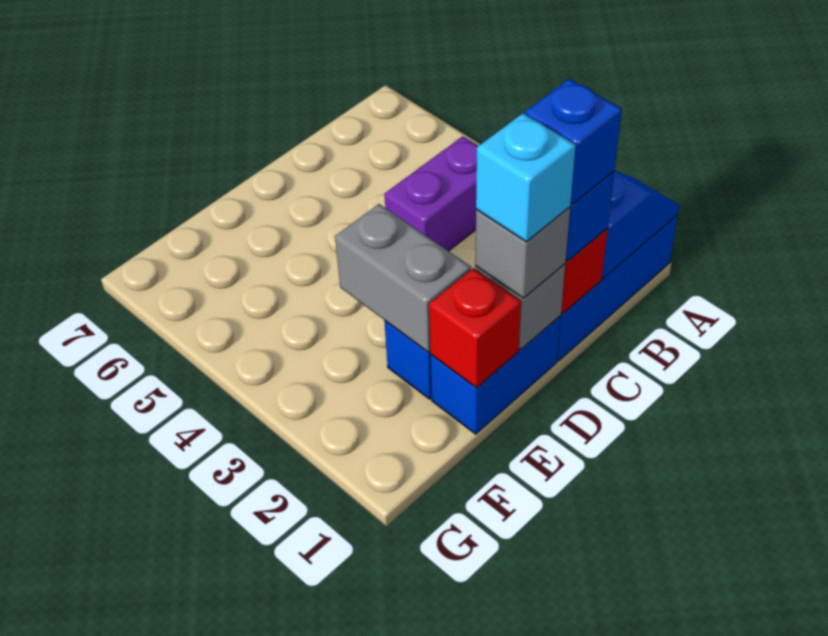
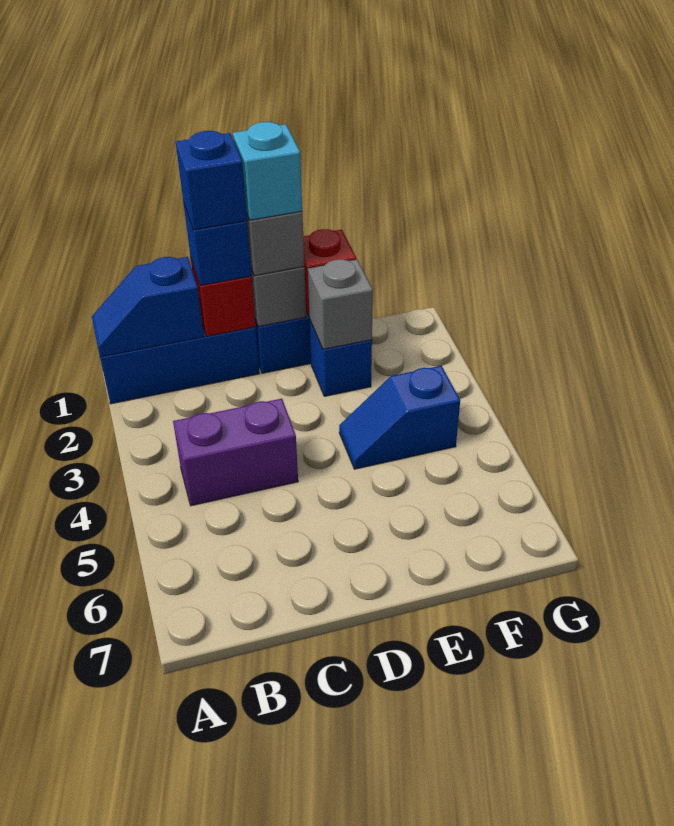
grey 1x2 brick [335,204,471,352] -> grey 1x1 brick [308,259,373,349]
none -> blue 1x2 slope [339,366,460,469]

